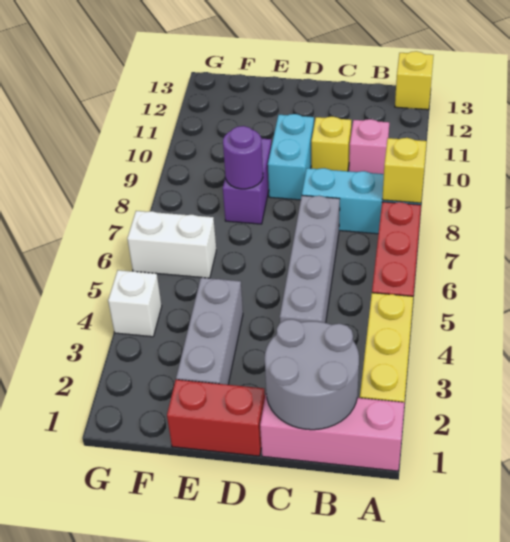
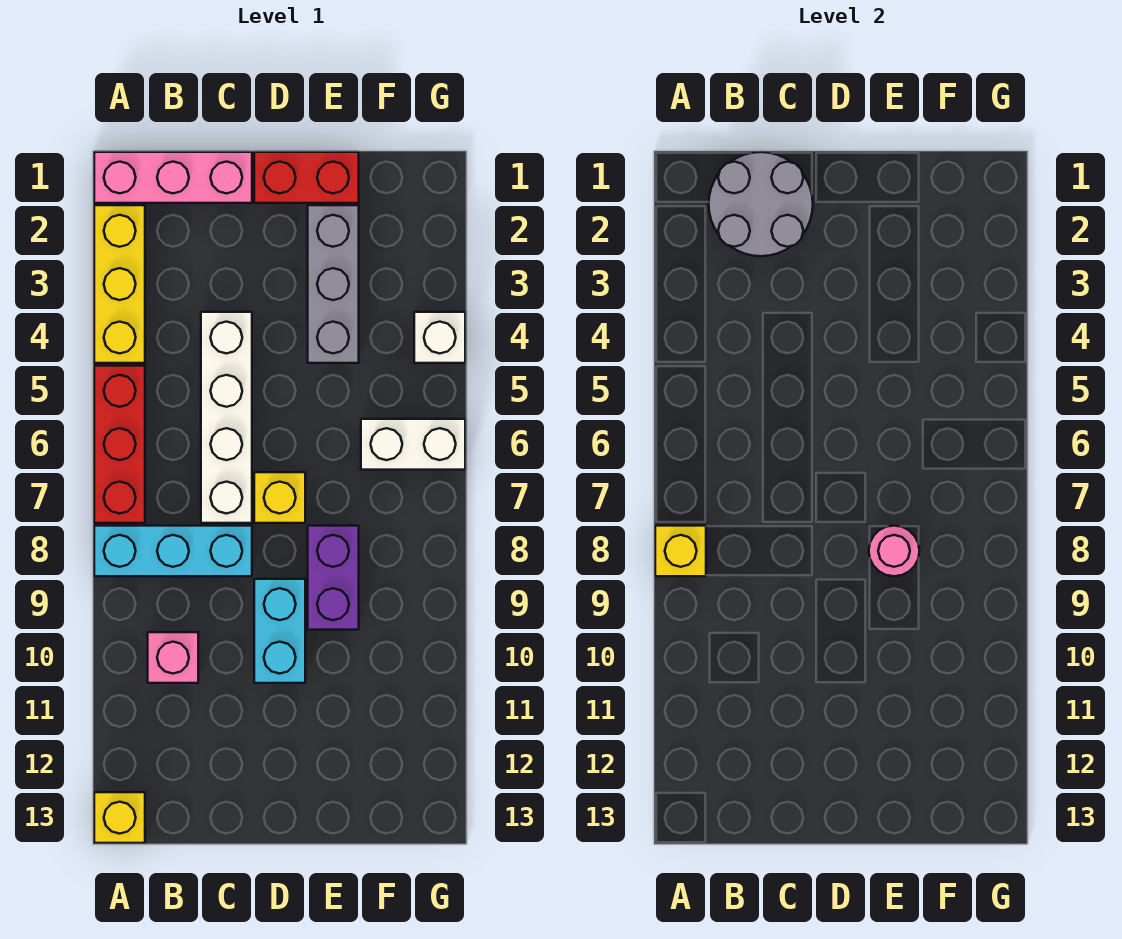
grey 1x4 brick [280,195,340,323] -> white 1x4 brick [201,312,252,523]
yellow 1x1 brick [311,117,351,171] -> yellow 1x1 brick moved to [254,472,305,523]
purple 1x1 round brick [223,126,263,189] -> pink 1x1 round brick [869,526,919,576]

